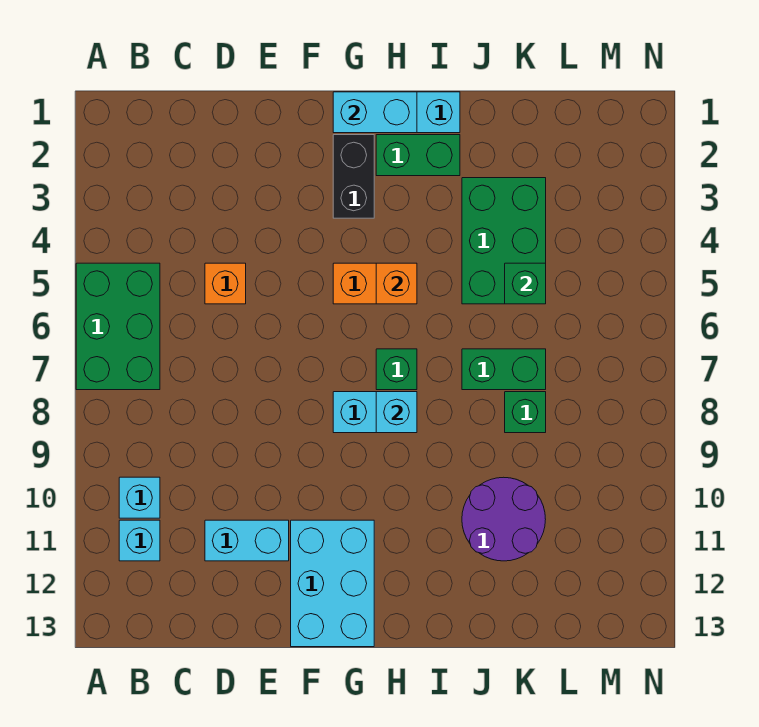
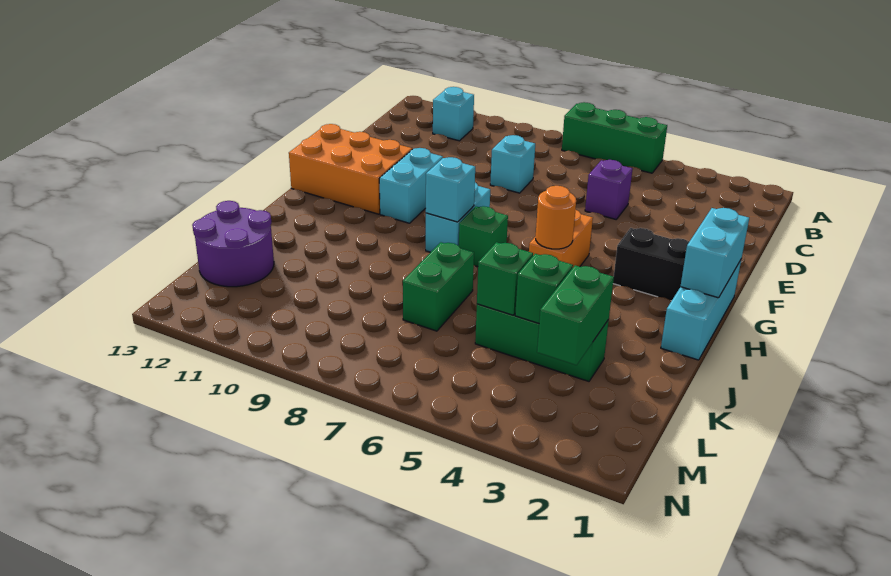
green 2x3 brick [76,263,160,390] -> green 1x3 brick [562,102,667,173]
cyan 1x1 brick [119,477,160,518] -> cyan 1x1 brick moved to [490,135,535,193]
orange 1x1 brick [205,263,246,304] -> purple 1x1 brick [585,160,633,219]
cyan 1x2 brick [205,520,289,561] -> cyan 1x2 brick moved to [379,148,443,223]
cyan 2x3 brick [291,520,374,647] -> orange 2x3 brick [289,124,412,214]
green 1x2 brick [376,135,460,176] -> green 1x2 brick moved to [537,265,614,365]
orange 1x1 brick [376,263,417,304] -> orange 1x1 round brick [536,186,576,249]
green 2x3 brick [462,178,546,304] -> green 1x3 brick [475,304,609,381]
purple 2x2 round brick [462,477,546,561] -> purple 2x2 round brick moved to [192,201,274,287]
green 1x1 brick [505,392,546,433] -> green 1x1 brick moved to [515,254,573,323]

